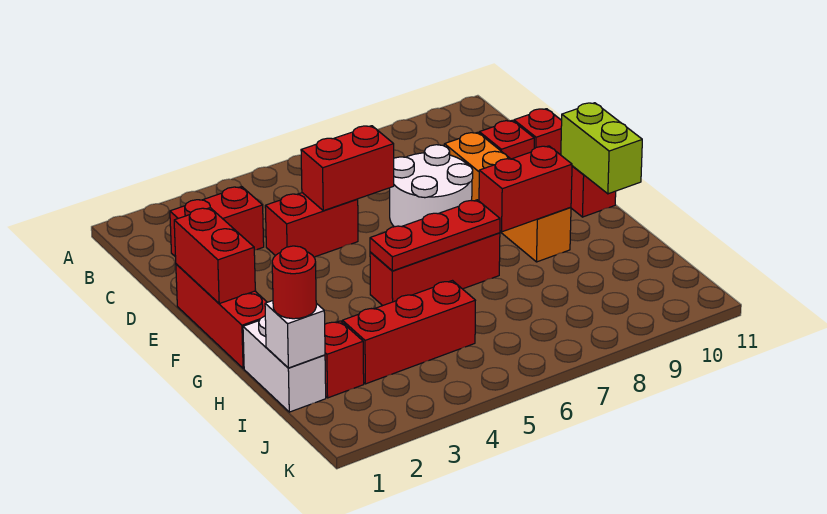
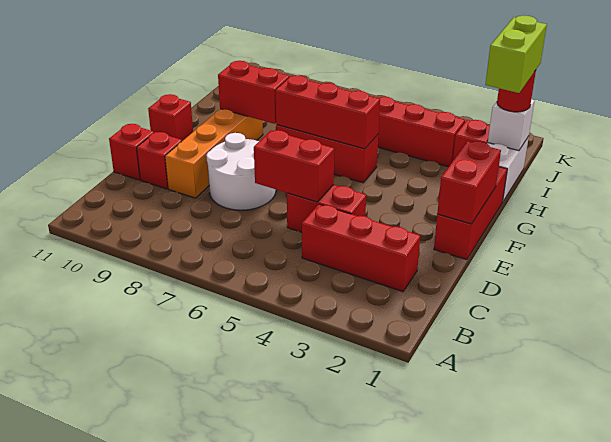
red 1x2 brick [170,186,264,257] -> red 1x3 brick [302,204,420,291]
lime 1x2 brick [561,103,642,194] -> lime 1x2 brick moved to [485,15,547,93]
red 1x3 plate [370,200,500,271] -> red 1x3 brick [276,75,380,149]

